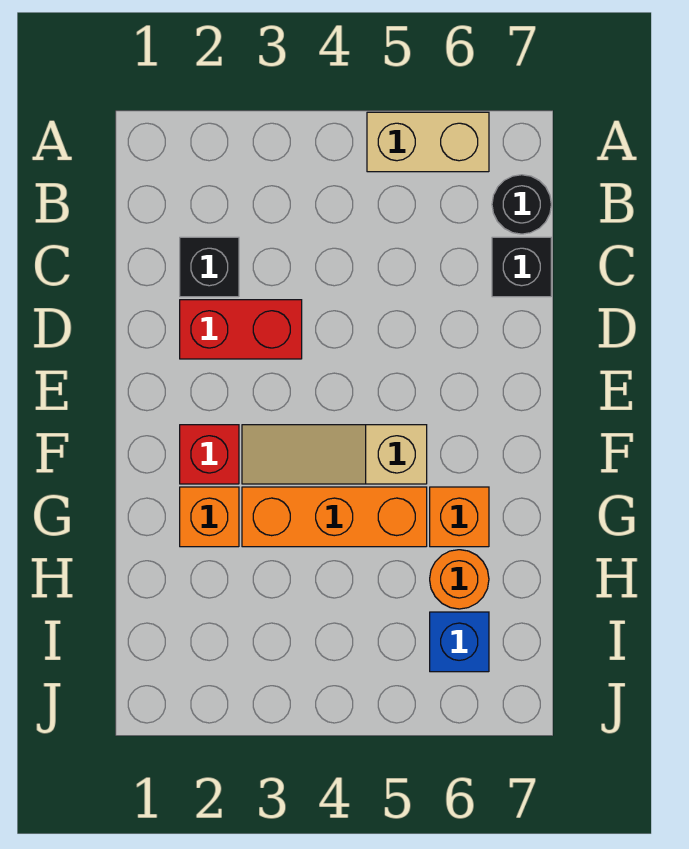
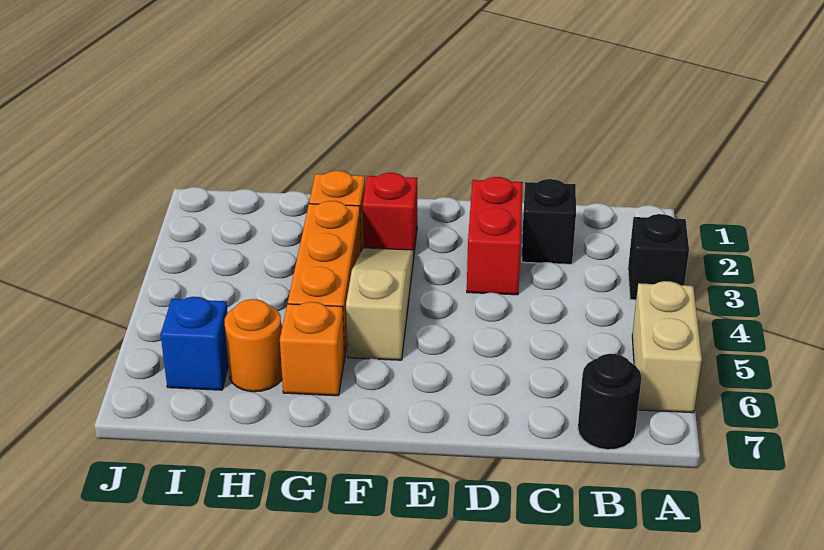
black 1x1 brick [492,237,551,297] -> black 1x1 brick moved to [628,214,689,300]

